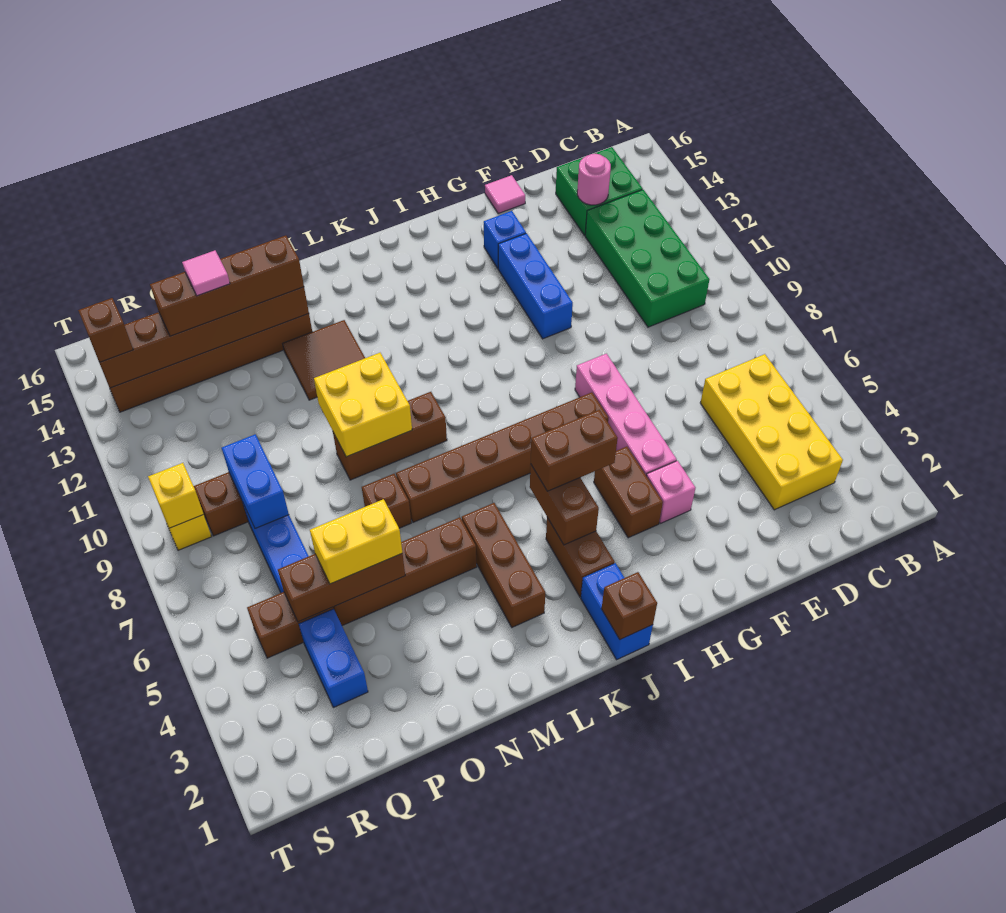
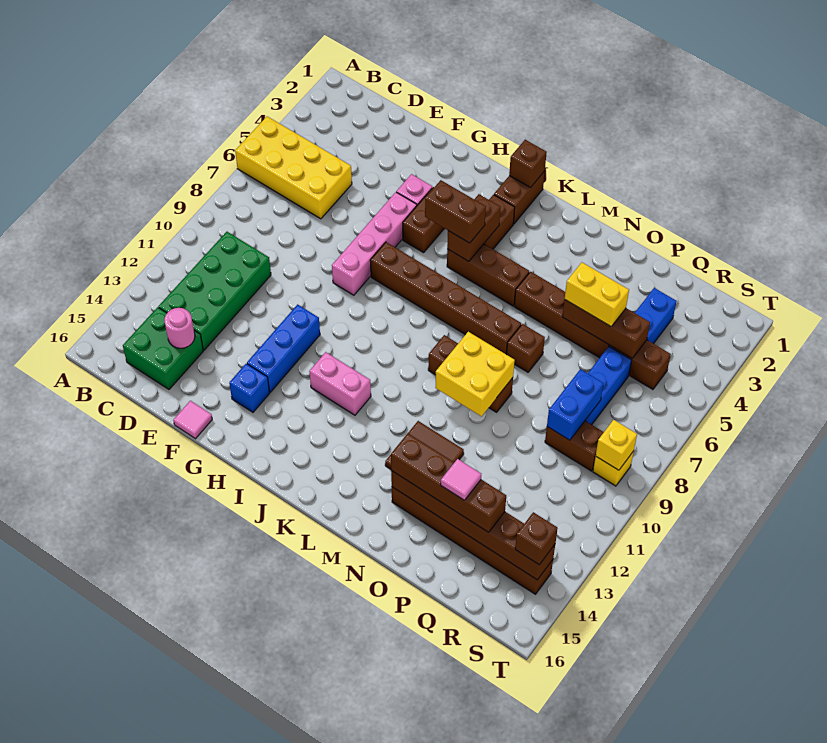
yellow 2x4 brick [700,354,843,510] -> yellow 2x4 brick turned to [235,116,352,219]
none -> pink 1x2 brick [309,352,371,415]
blue 1x2 brick [581,563,653,660] -> brown 1x2 brick [494,171,545,224]
brown 1x3 brick [462,503,545,627] -> brown 1x3 brick turned to [447,244,529,306]

